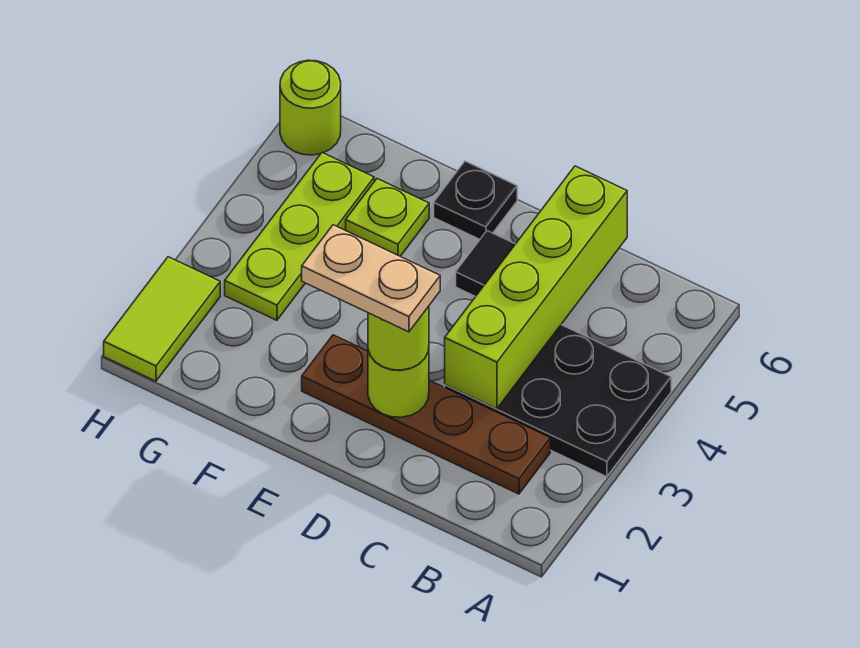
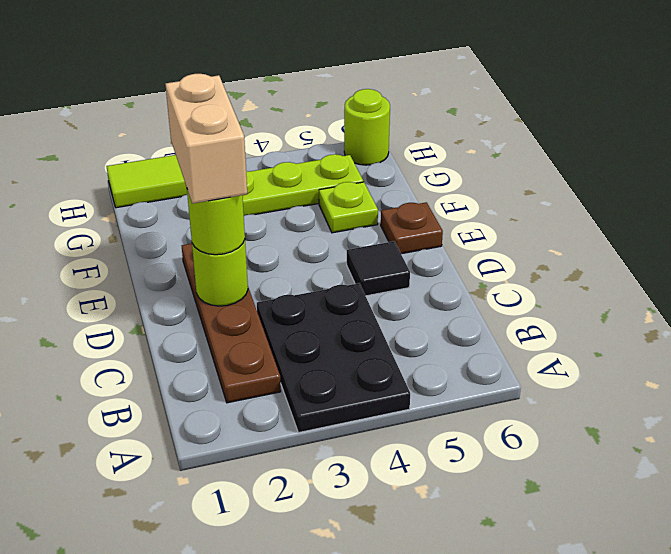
lime 1x4 brick [445,166,627,409] -> none
tan 1x2 plate [302,225,440,332] -> tan 1x2 brick [165,74,247,204]
black 1x1 plate [434,161,517,239] -> brown 1x1 plate [381,202,443,254]

